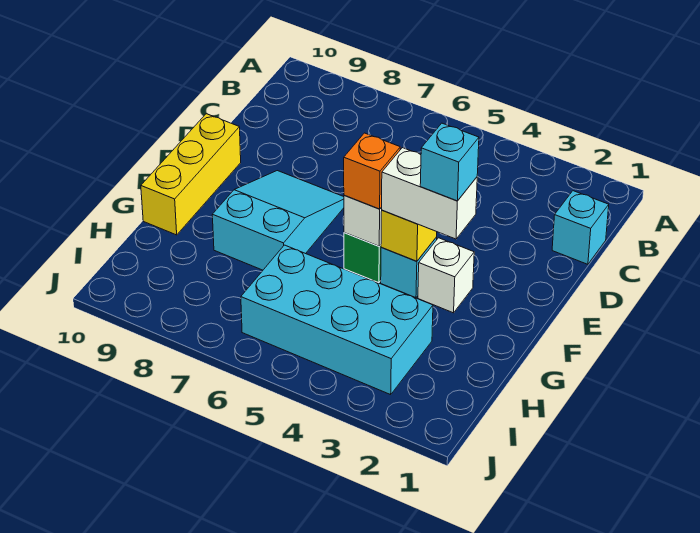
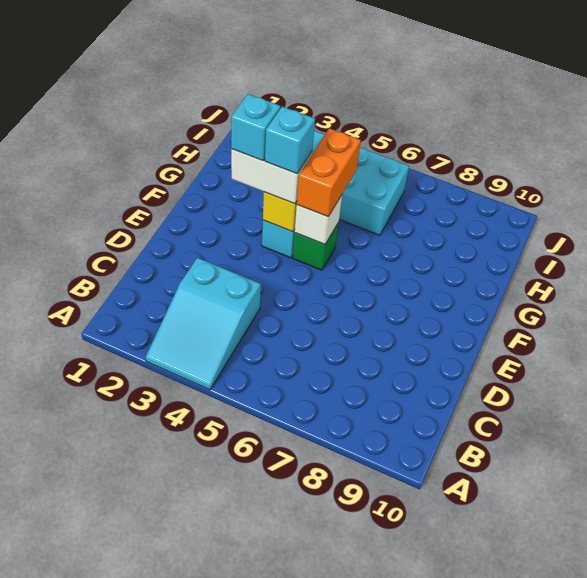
cyan 1x1 brick [552,191,609,264] -> cyan 1x1 brick moved to [265,106,315,174]
cyan 2x3 slope [212,171,344,270] -> cyan 2x3 slope moved to [146,258,261,390]
yellow 1x3 brick [141,114,241,235] -> none
white 1x1 brick [418,238,474,313] -> none
orange 1x1 brick [344,133,400,209] -> orange 1x2 brick [297,128,361,217]

